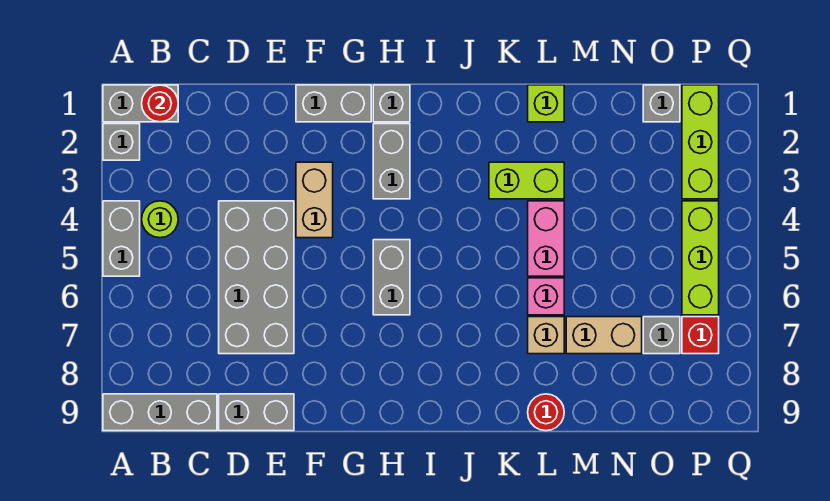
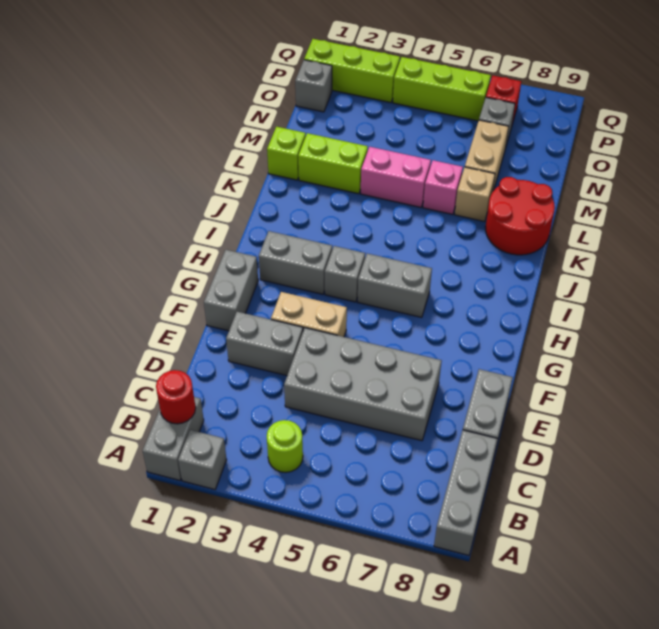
grey 1x2 brick [103,201,140,276] -> grey 1x2 brick moved to [226,312,303,376]
grey 1x1 brick [373,85,410,122] -> grey 1x1 brick moved to [325,246,365,302]
lime 1x2 brick [489,162,564,199] -> lime 1x2 brick turned to [298,133,368,194]
red 1x1 round brick [528,394,564,431] -> red 2x2 round brick [485,177,555,255]

